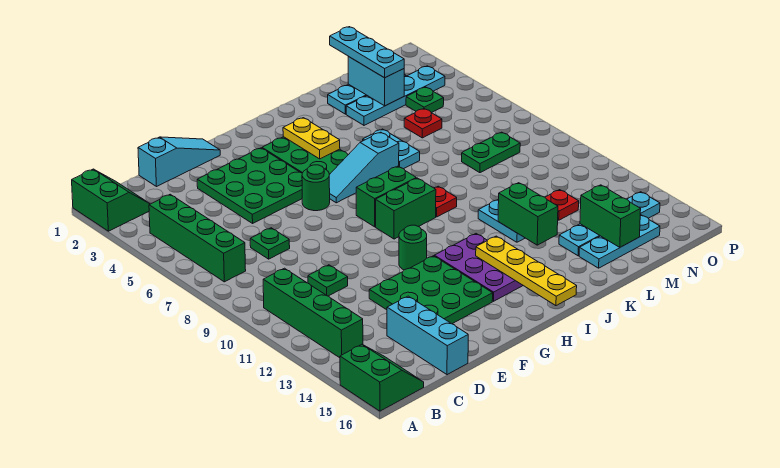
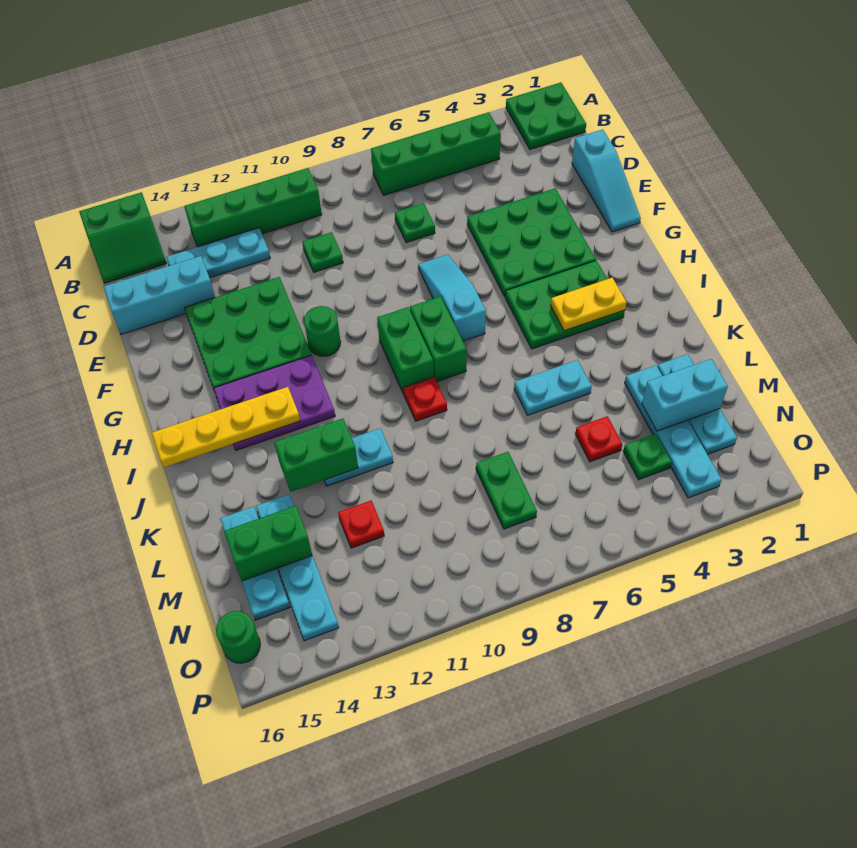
green 2x2 slope [72,169,150,231] -> green 2x2 plate [506,82,586,149]
green 1x1 round brick [302,165,330,211] -> green 1x1 round brick moved to [216,611,260,663]
cyan 1x3 slope [329,132,399,203] -> cyan 1x3 slope moved to [418,255,486,341]
cyan 1x3 plate [330,27,404,78] -> cyan 1x3 plate moved to [166,228,270,278]

